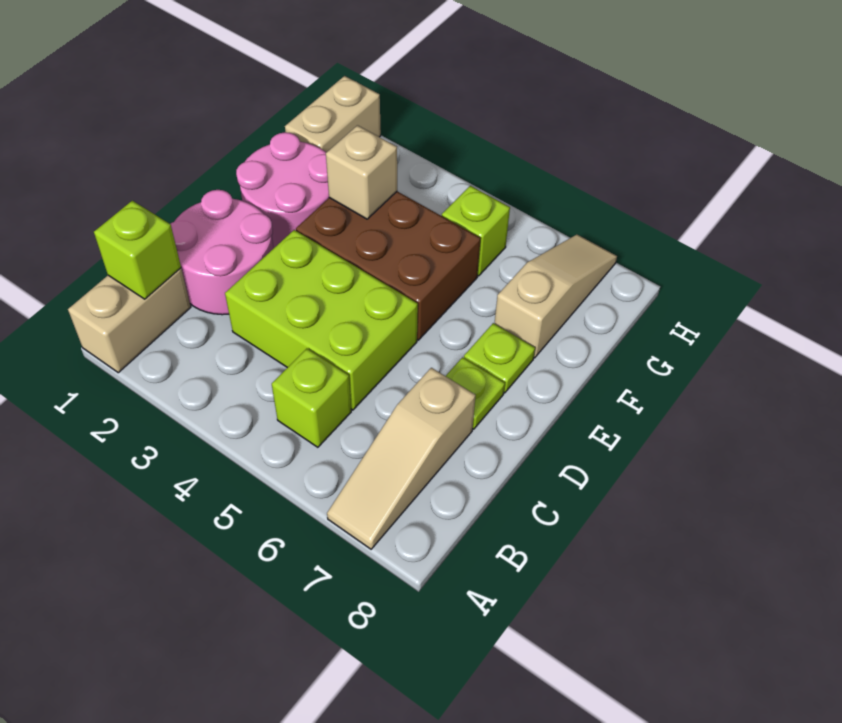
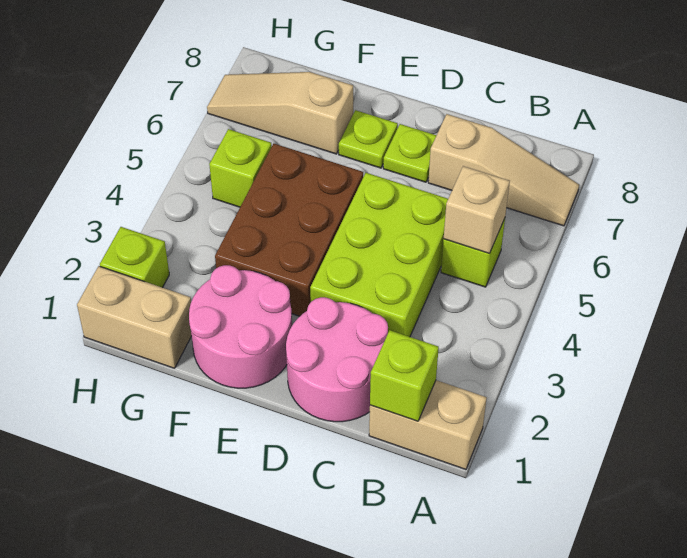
tan 1x1 brick [326,125,397,219] -> tan 1x1 brick moved to [444,166,510,254]
none -> lime 1x1 brick [100,227,169,288]

